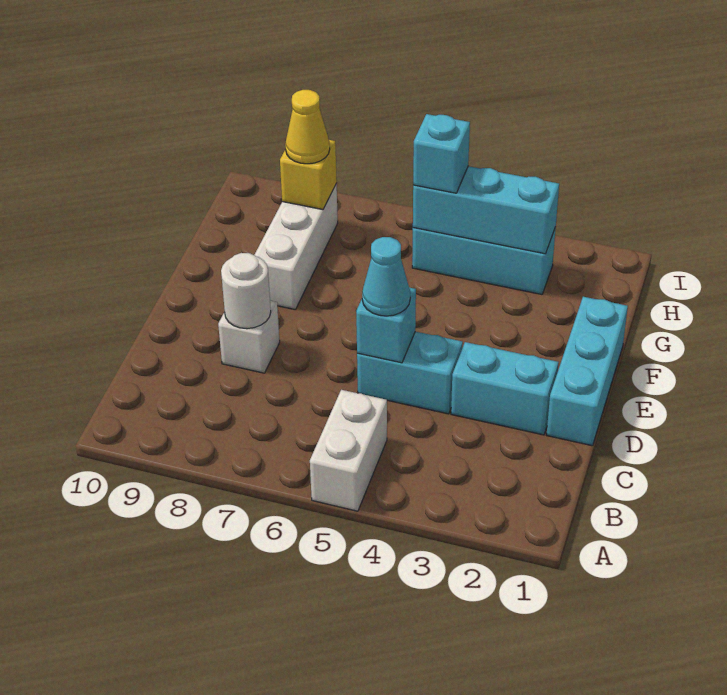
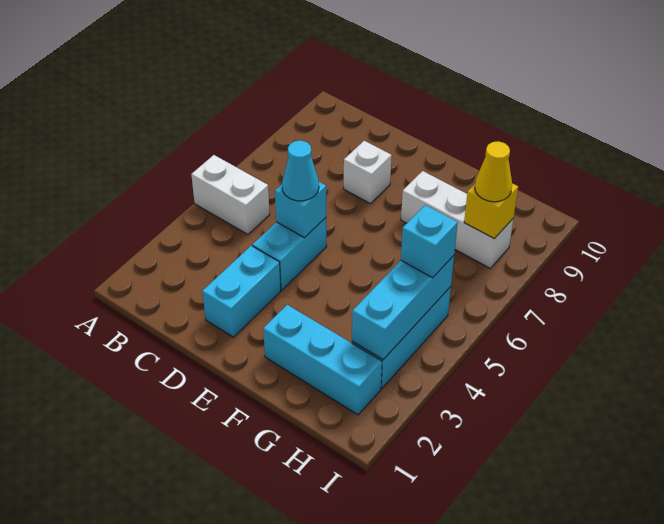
cyan 1x3 brick [547,297,628,446] -> cyan 1x3 brick moved to [263,305,382,415]
white 1x1 round brick [221,253,271,329] -> none

